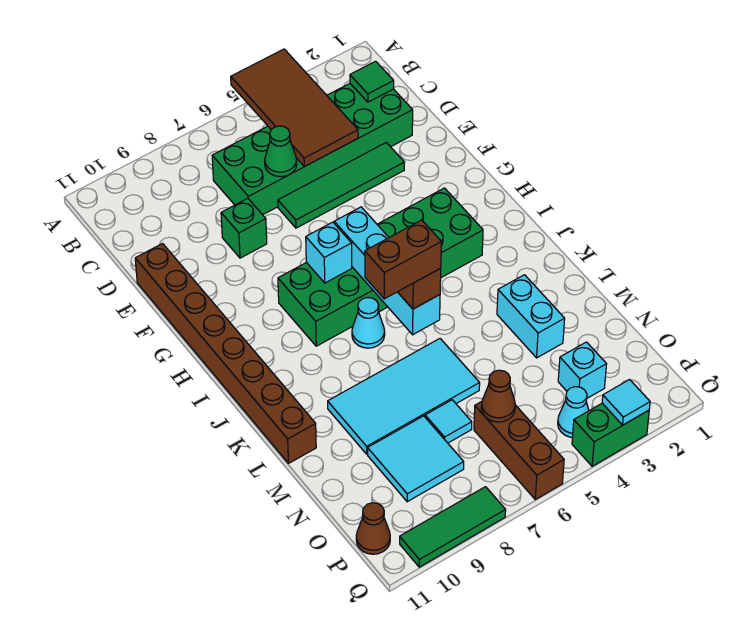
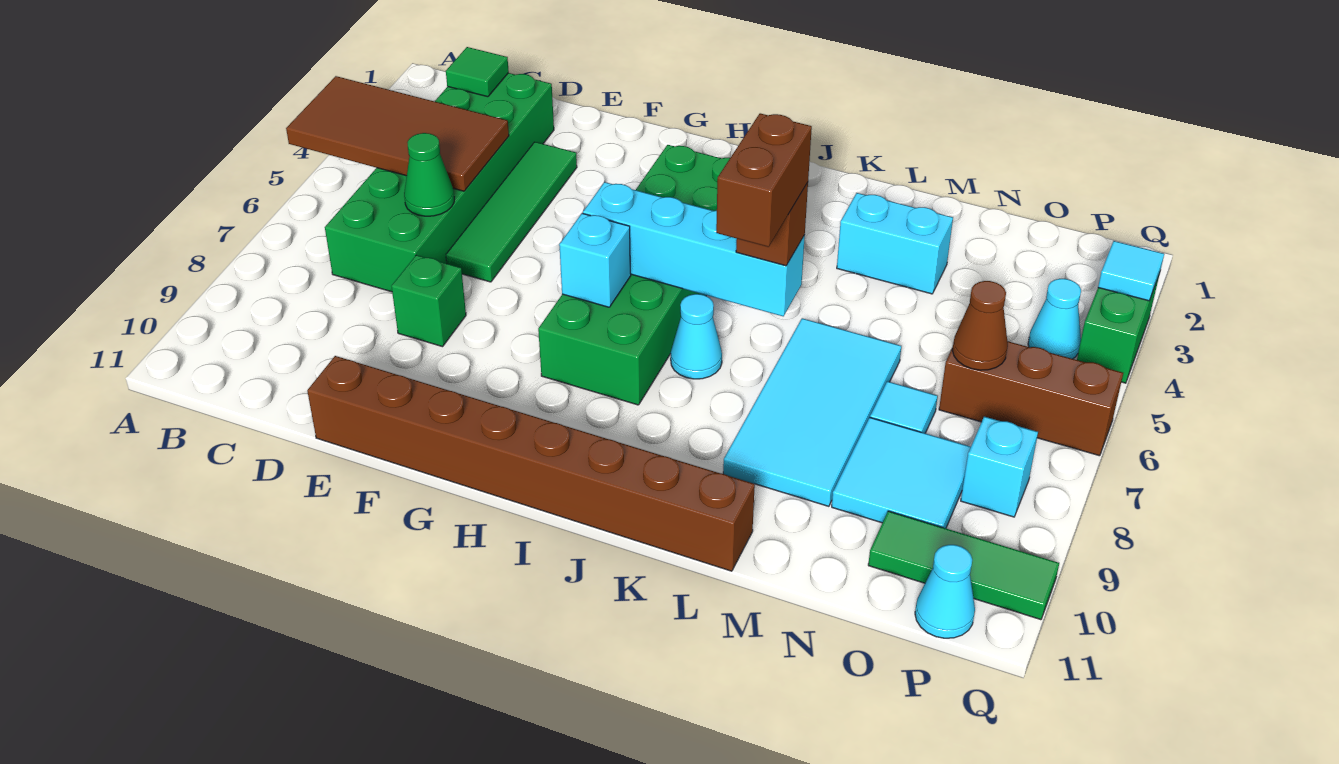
cyan 1x1 brick [558,342,607,398] -> cyan 1x1 brick moved to [961,417,1038,517]
brown 1x1 cone [356,503,390,554] -> cyan 1x1 cone [915,545,975,638]
green 1x3 tile [400,487,506,567] -> green 1x3 tile turned to [868,511,1059,620]

